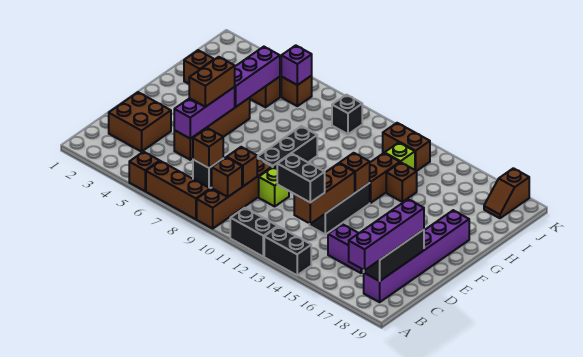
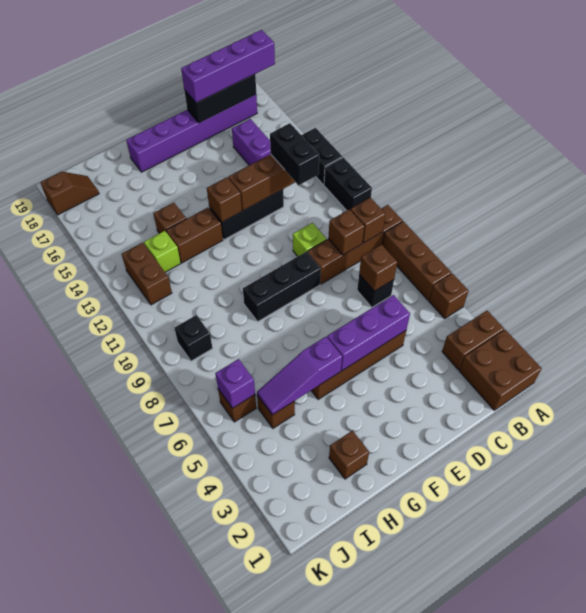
brown 2x2 brick [109,92,171,152] -> brown 2x2 brick moved to [460,330,542,410]
brown 1x2 brick [189,57,235,107] -> brown 1x2 brick moved to [442,311,504,370]
purple 1x3 brick [235,47,280,107] -> purple 1x3 slope [257,337,342,415]

